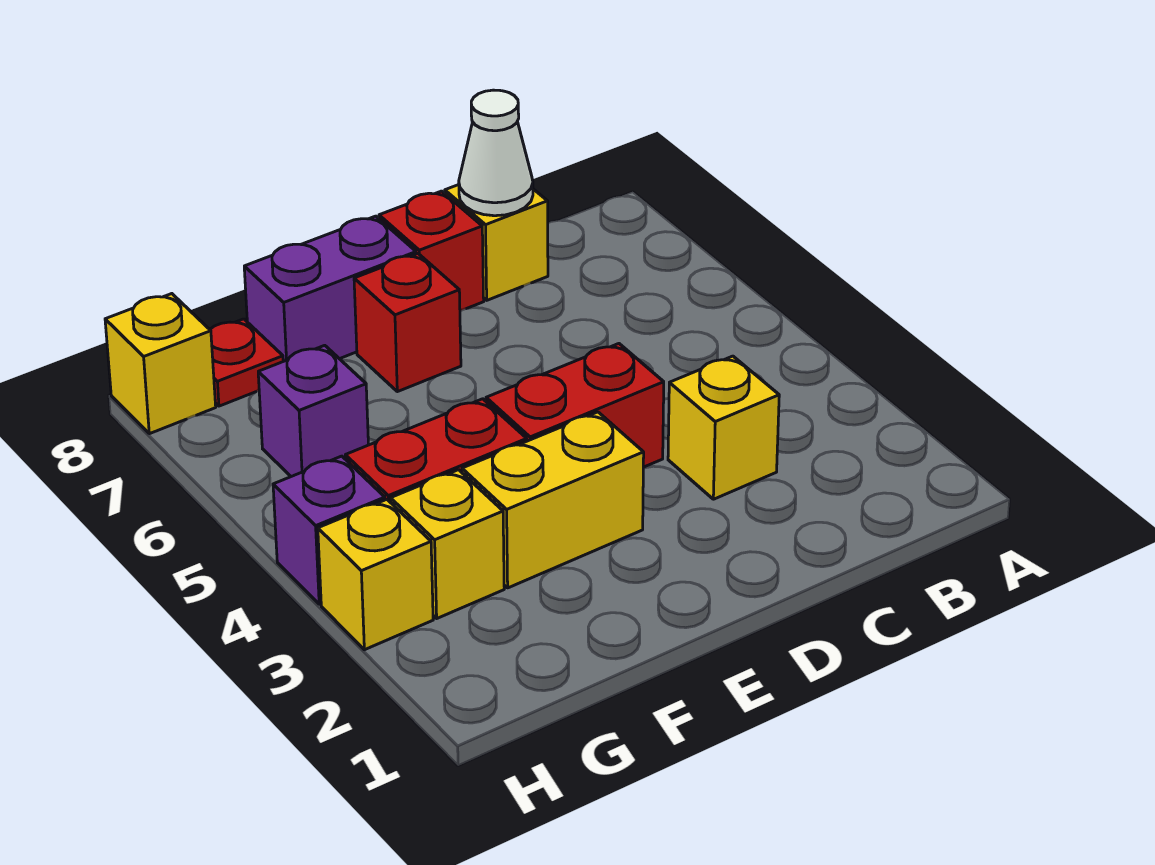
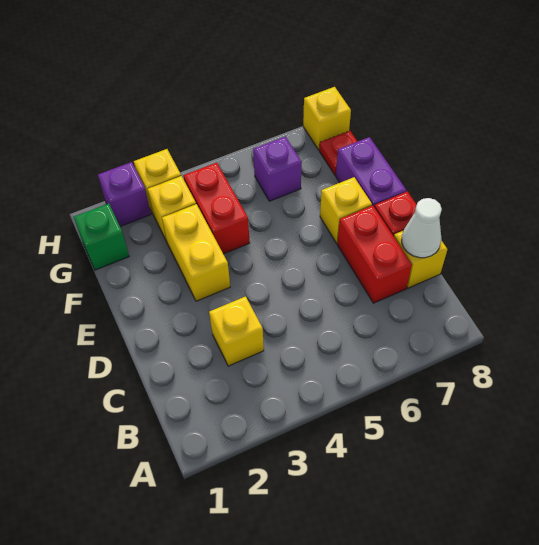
red 1x2 brick [486,344,664,467] -> red 1x2 brick moved to [337,206,412,303]
red 1x1 brick [354,254,461,392] -> yellow 1x1 brick [320,177,372,243]
none -> green 1x1 brick [74,204,129,270]
purple 1x1 brick [273,456,385,604] -> purple 1x1 brick moved to [98,162,151,226]

